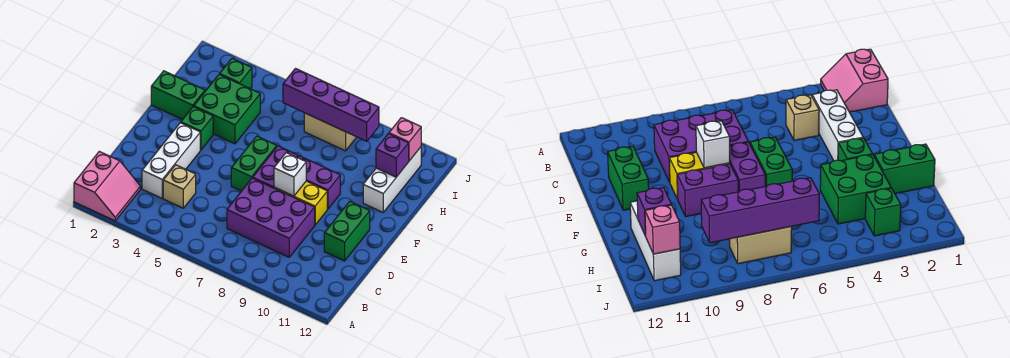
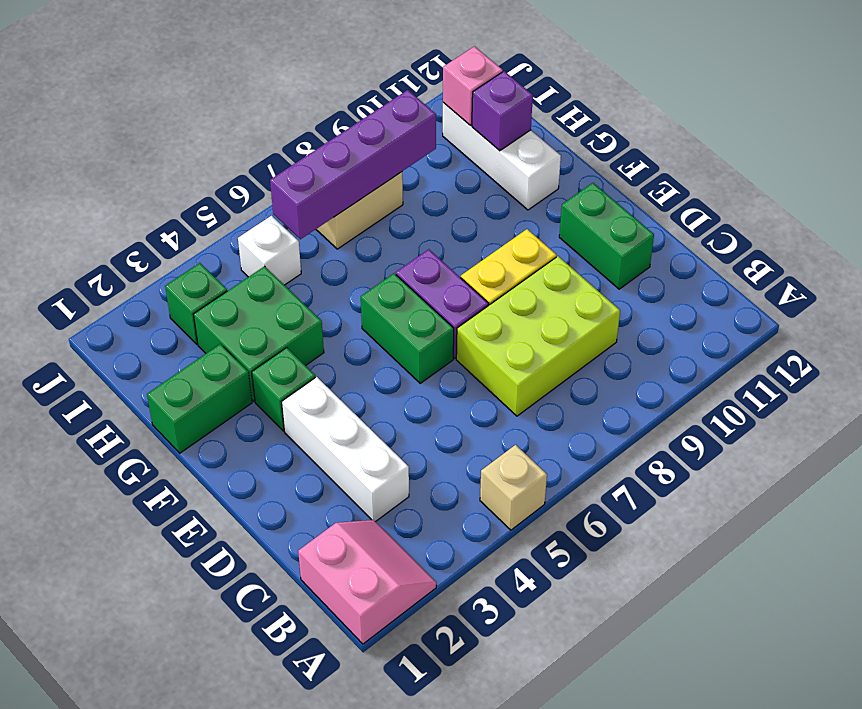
tan 1x1 brick [163,165,196,208] -> tan 1x1 brick moved to [480,445,547,530]
purple 2x3 brick [227,178,315,257] -> lime 2x3 brick [456,256,620,416]
white 1x1 brick [274,153,306,196] -> white 1x1 brick moved to [238,216,301,285]
purple 1x2 brick [298,156,340,209] -> none

